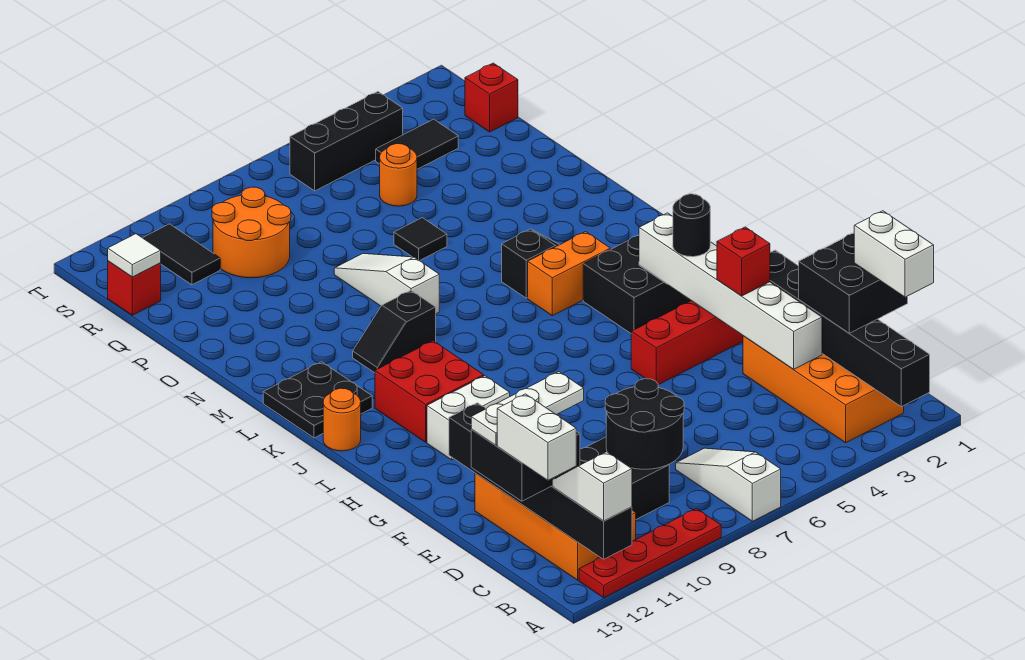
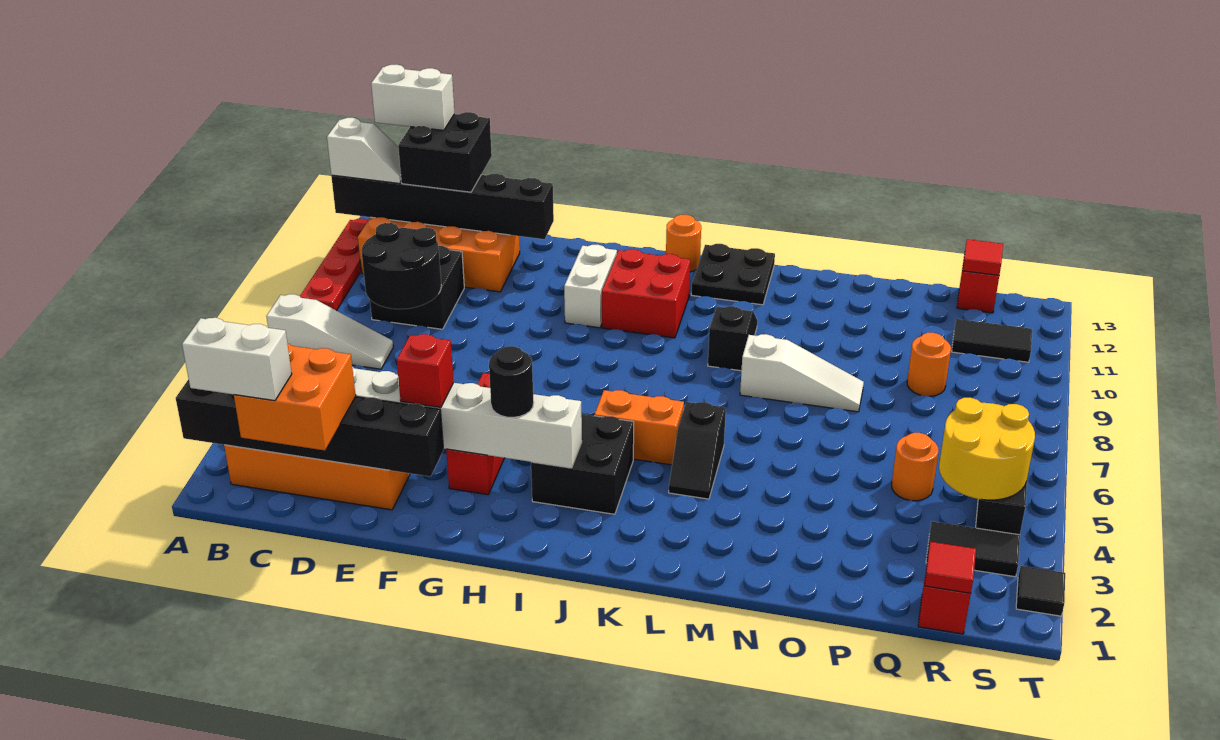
black 2x2 brick [799,233,908,333] -> orange 2x2 brick [234,343,356,450]
white 1x3 plate [471,372,584,445] -> none
orange 1x2 brick [528,232,610,316] -> orange 1x2 brick turned to [594,390,684,465]
black 1x1 tile [394,218,447,261] -> black 1x1 tile moved to [1016,566,1065,616]
orange 2x2 round brick [212,187,291,278] -> orange 1x1 round brick [907,333,951,396]
none -> red 1x1 tile [925,542,976,593]
black 1x2 tile [376,119,458,169] -> black 1x2 tile turned to [926,522,1020,577]
none -> yellow 2x2 round brick [939,398,1035,500]
white 1x1 tile [108,234,161,277] -> red 1x1 tile [963,239,1003,275]

